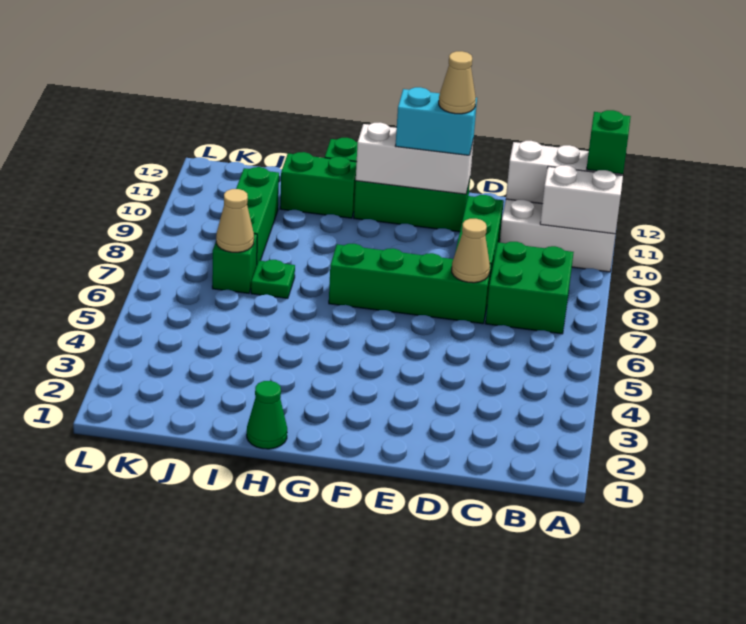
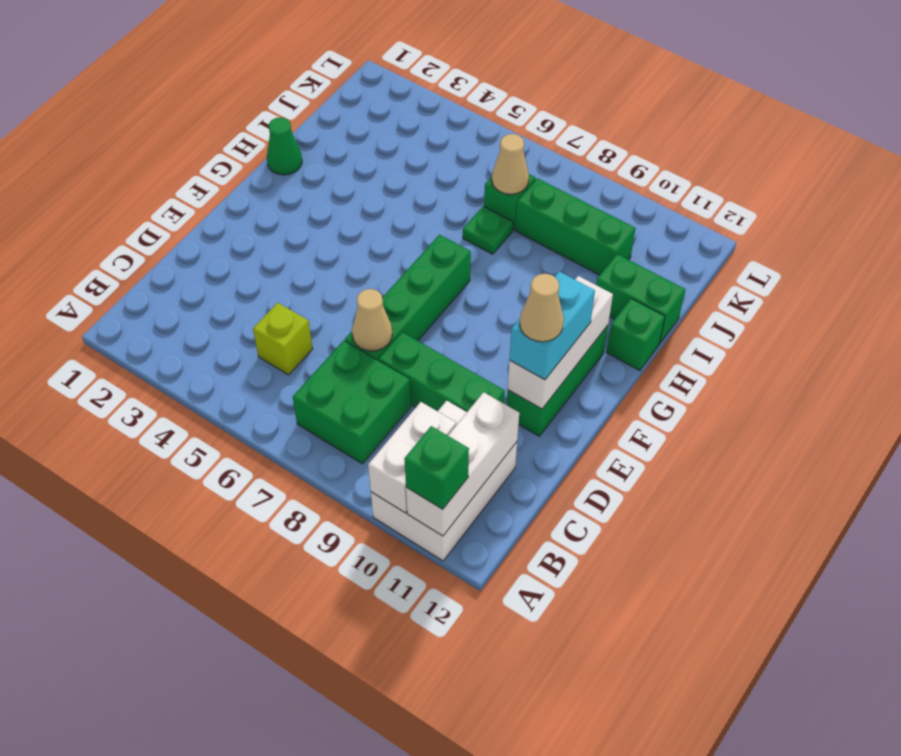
none -> lime 1x1 brick [253,303,313,375]
green 1x2 brick [280,152,357,218] -> green 1x2 brick turned to [596,254,685,343]

